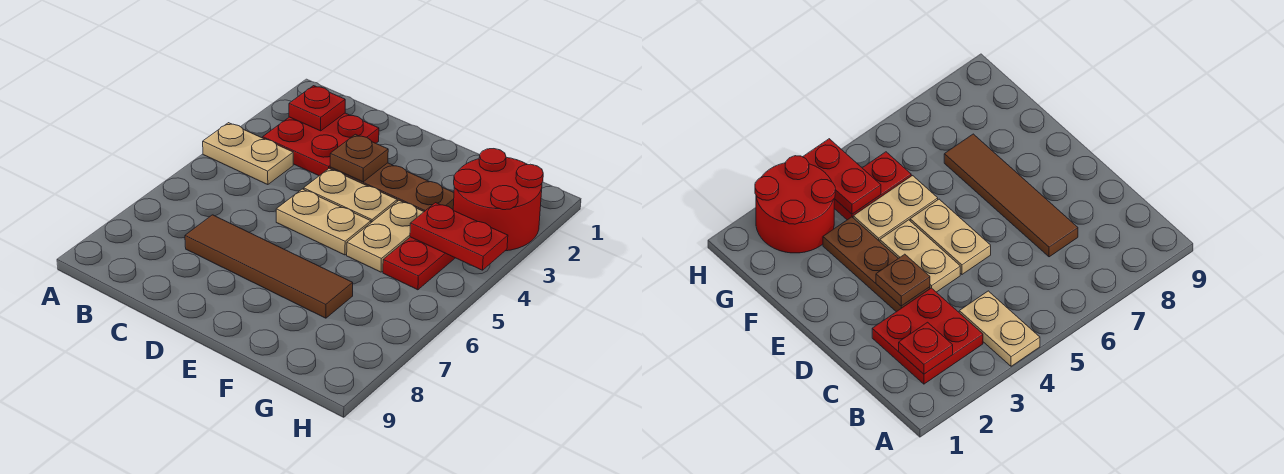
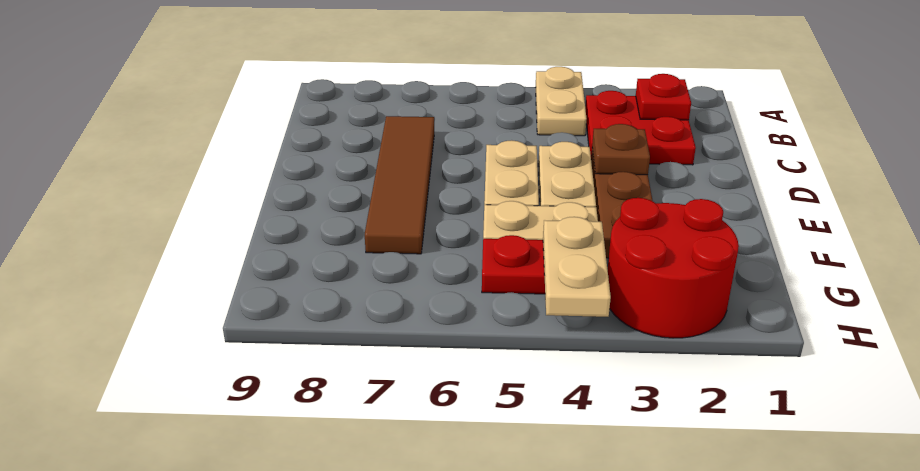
red 1x2 plate [410,203,508,270] -> tan 1x2 plate [543,217,611,317]

